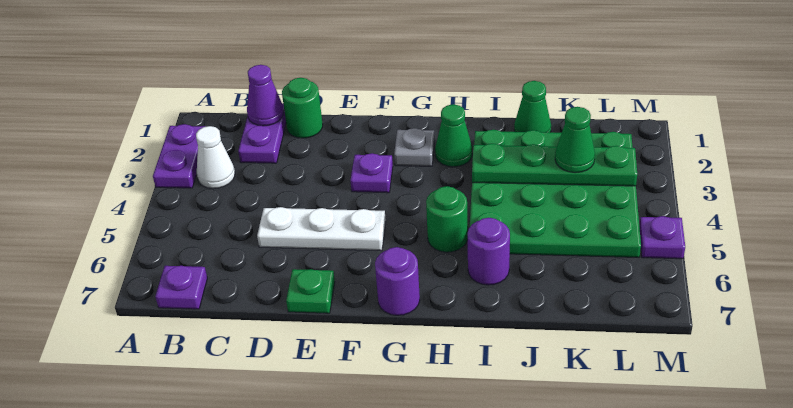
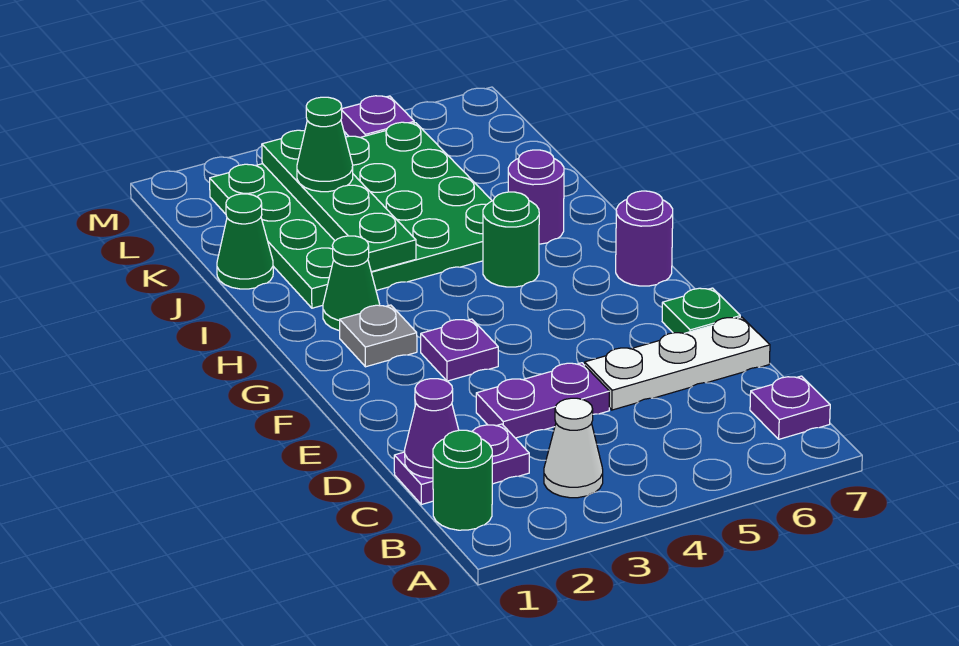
purple 1x2 plate [153,124,205,188] -> purple 1x2 plate moved to [476,363,609,438]
green 1x1 round brick [282,78,323,138] -> green 1x1 round brick moved to [433,430,492,530]
white 1x3 plate [257,207,386,251] -> white 1x3 plate turned to [585,317,770,410]

